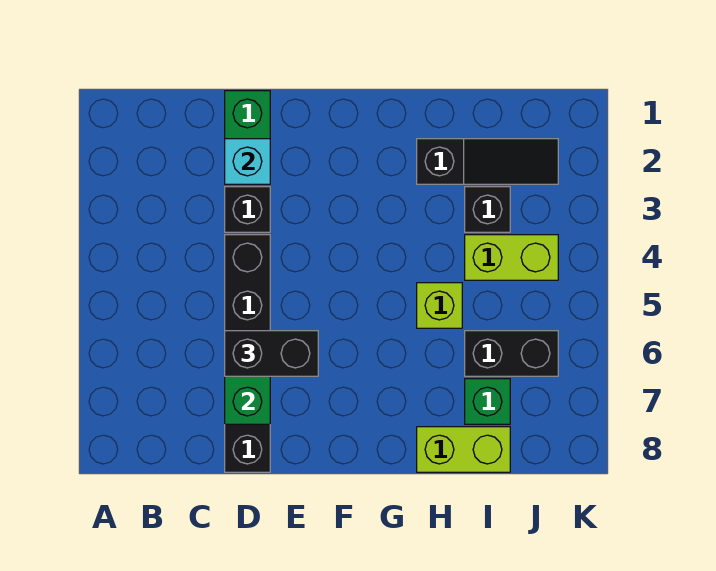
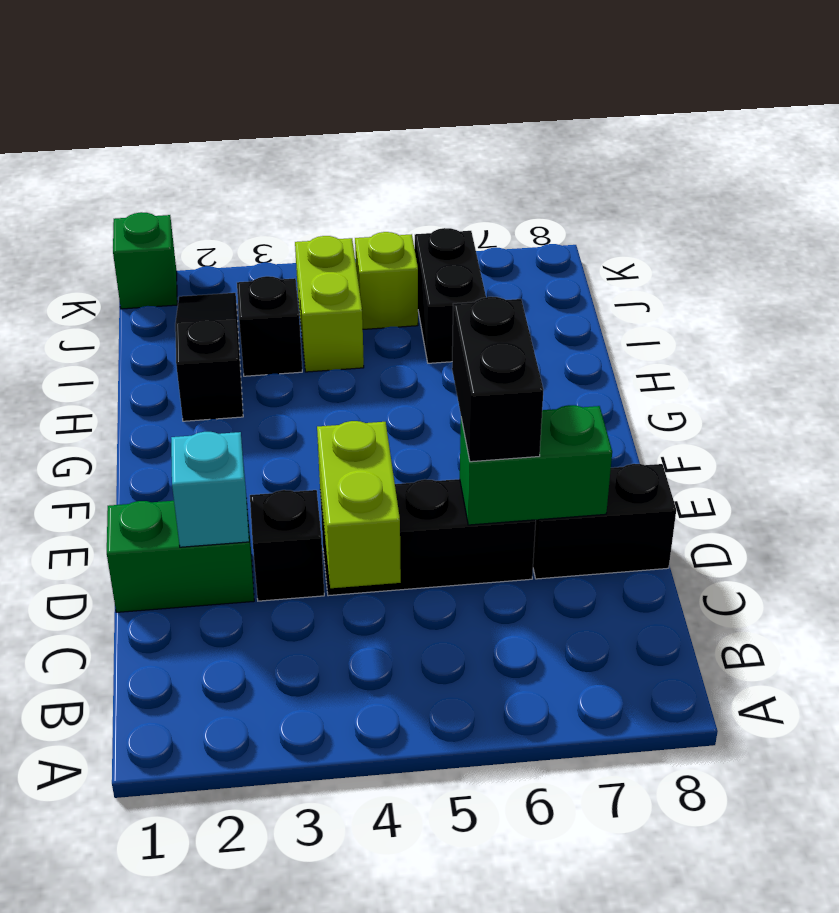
lime 1x1 brick [417,283,462,328] -> lime 1x1 brick moved to [355,232,418,329]
lime 1x2 brick [417,427,510,472] -> lime 1x2 brick moved to [317,421,401,588]
green 1x1 brick [465,379,510,424] -> green 1x1 brick moved to [113,212,177,309]

